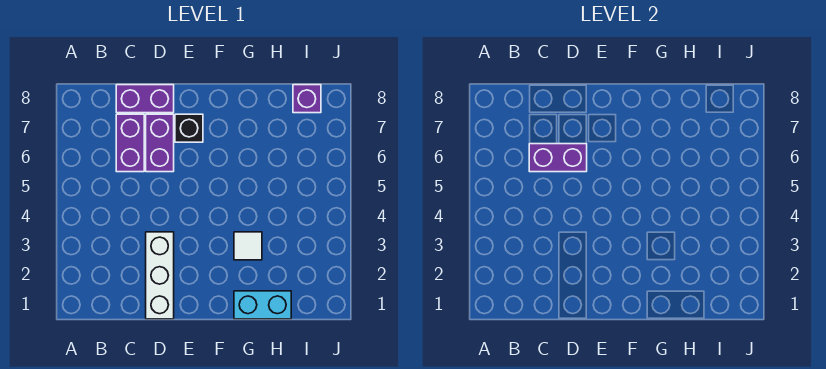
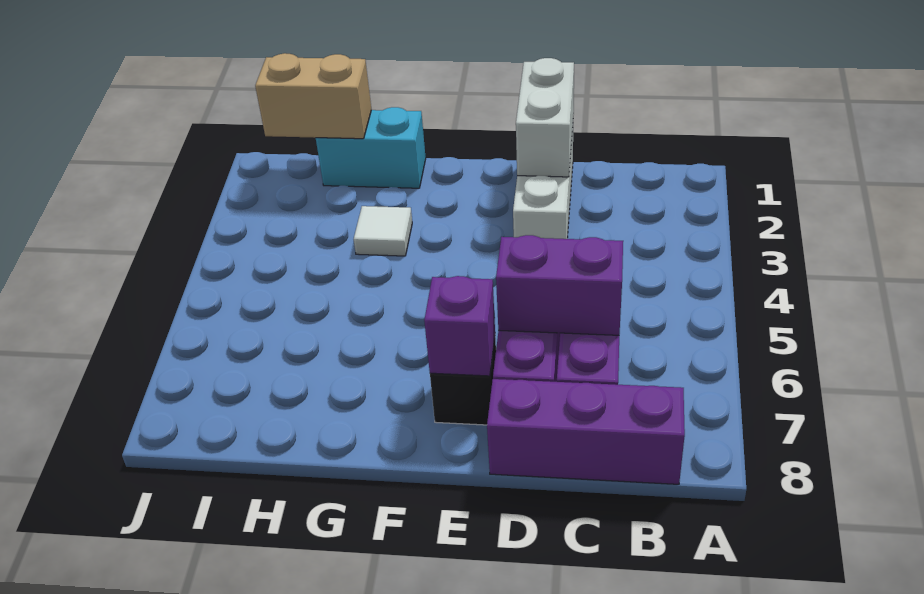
purple 1x2 brick [116,85,174,113] -> purple 1x3 brick [487,379,685,484]
none -> white 1x2 brick [516,58,574,177]
none -> tan 1x2 brick [255,53,371,139]
purple 1x1 brick [293,85,321,113] -> purple 1x1 brick moved to [424,276,495,376]

